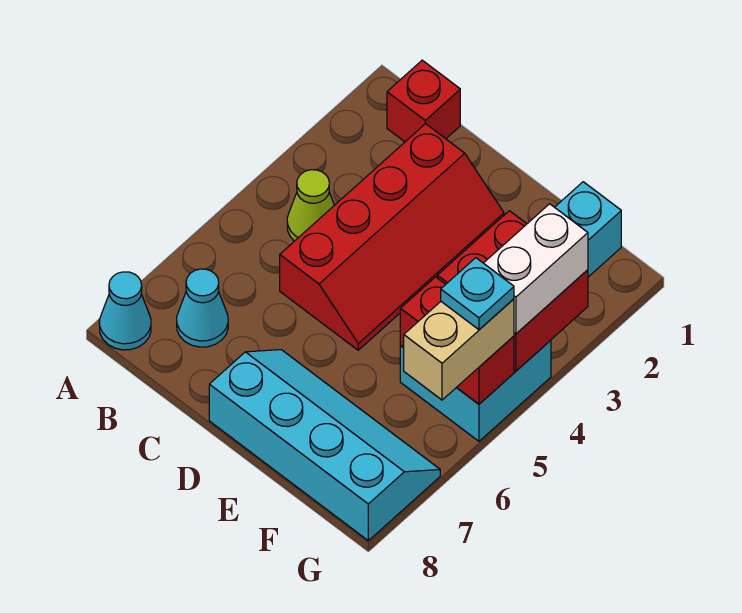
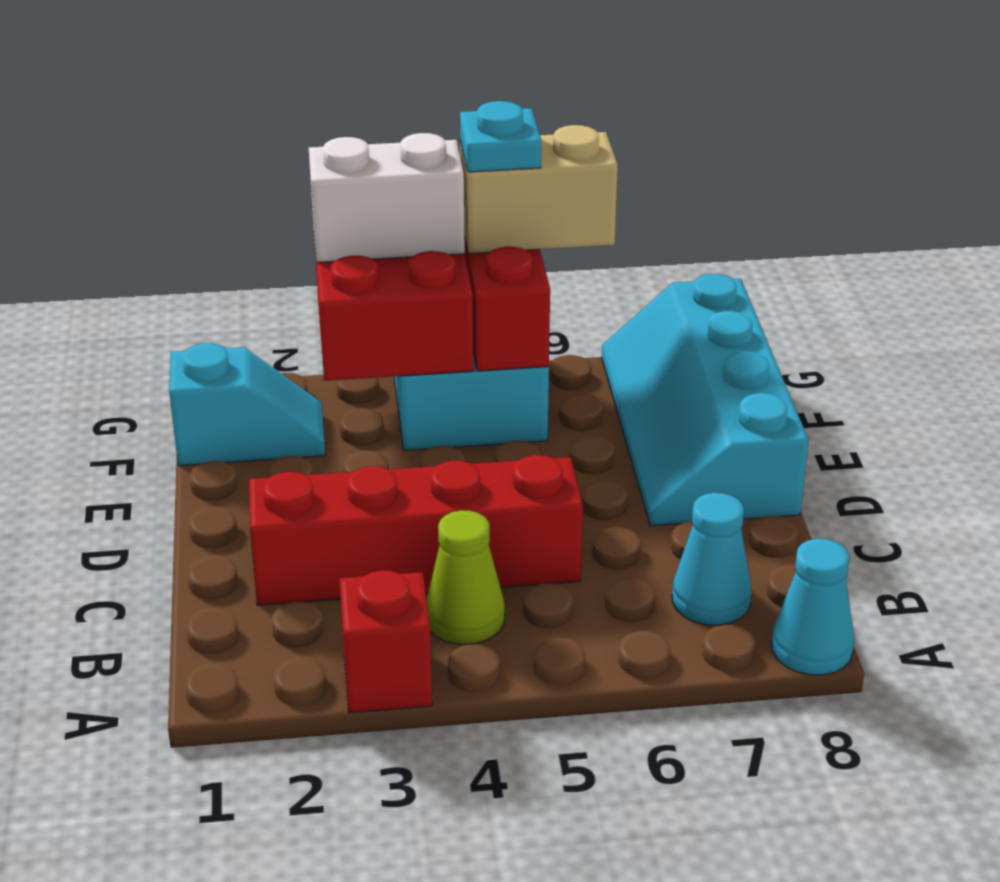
red 1x1 brick [387,60,460,142] -> red 1x1 brick moved to [339,570,432,713]

